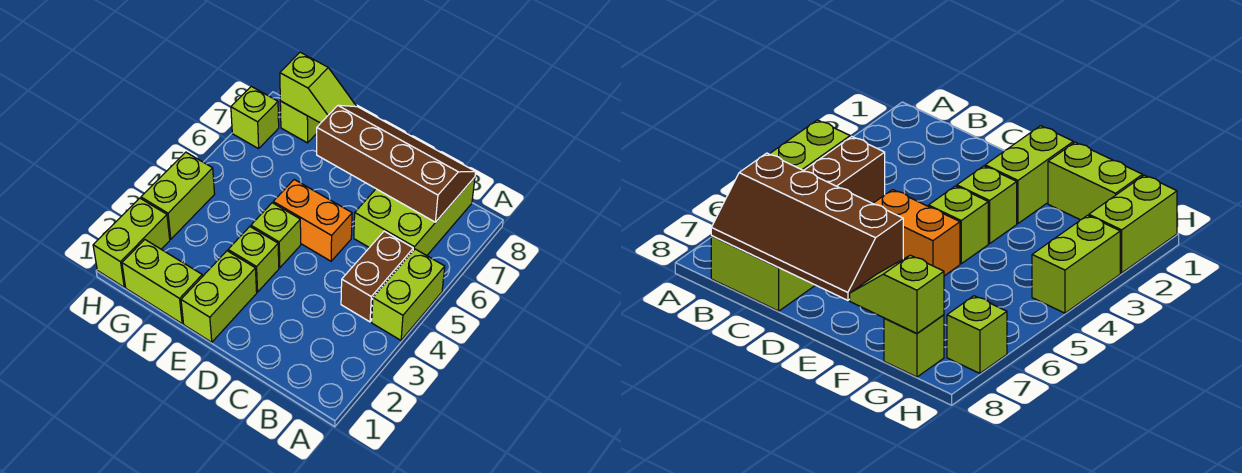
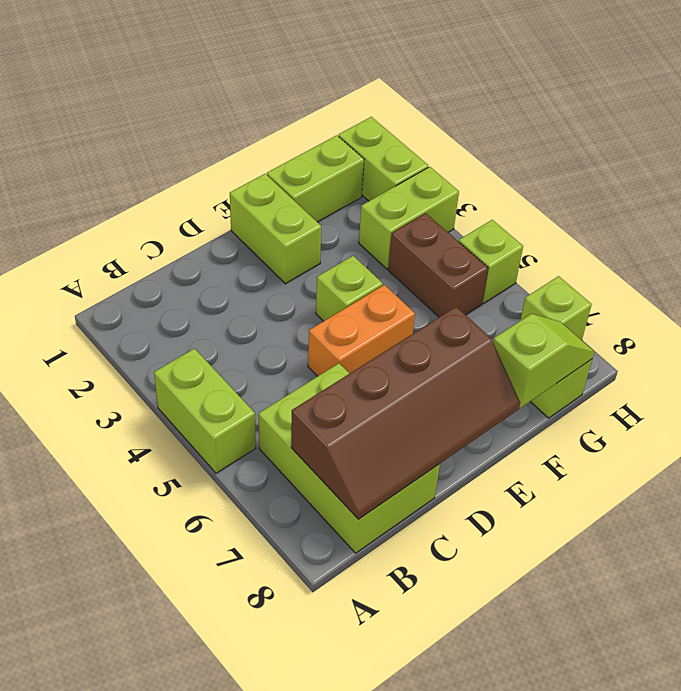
brown 1x2 brick [341,231,413,322] -> brown 1x2 brick moved to [388,213,488,317]
lime 1x1 brick [228,227,279,292] -> lime 1x1 brick moved to [459,220,523,304]
lime 1x2 slope [280,52,356,123] -> lime 1x2 slope turned to [493,314,594,408]
lime 1x2 brick [141,152,215,239] -> lime 1x2 brick turned to [359,167,459,269]

